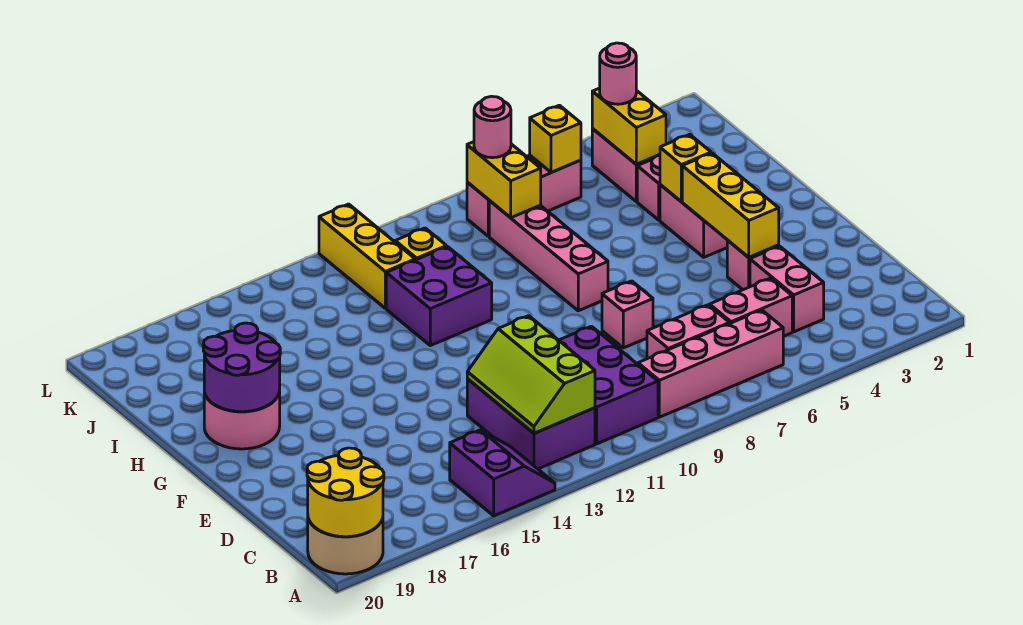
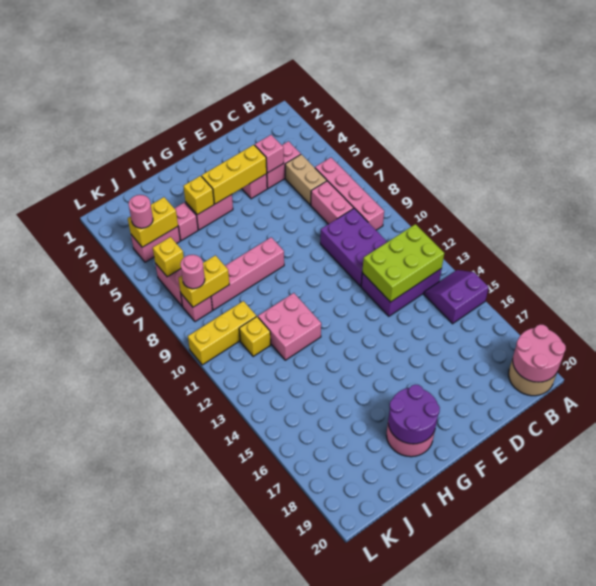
yellow 2x2 round brick [307,448,384,537] -> pink 2x2 round brick [513,324,566,382]
purple 2x3 brick [559,326,658,444] -> purple 2x3 brick turned to [320,208,387,286]
lime 2x3 slope [467,316,595,433] -> lime 2x3 brick [362,224,444,302]
pink 1x2 brick [710,278,792,336] -> tan 1x2 brick [285,154,327,205]
pink 1x1 brick [602,281,653,348] -> pink 1x1 brick moved to [255,135,284,173]
purple 2x2 brick [386,247,492,346] -> pink 2x2 brick [258,293,321,360]
yellow 1x3 brick [319,204,415,308] -> yellow 1x3 brick moved to [188,301,256,365]

